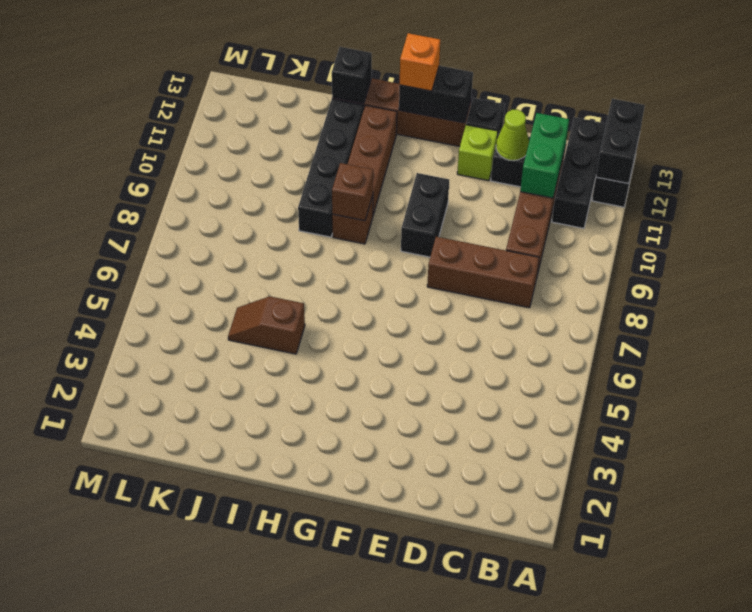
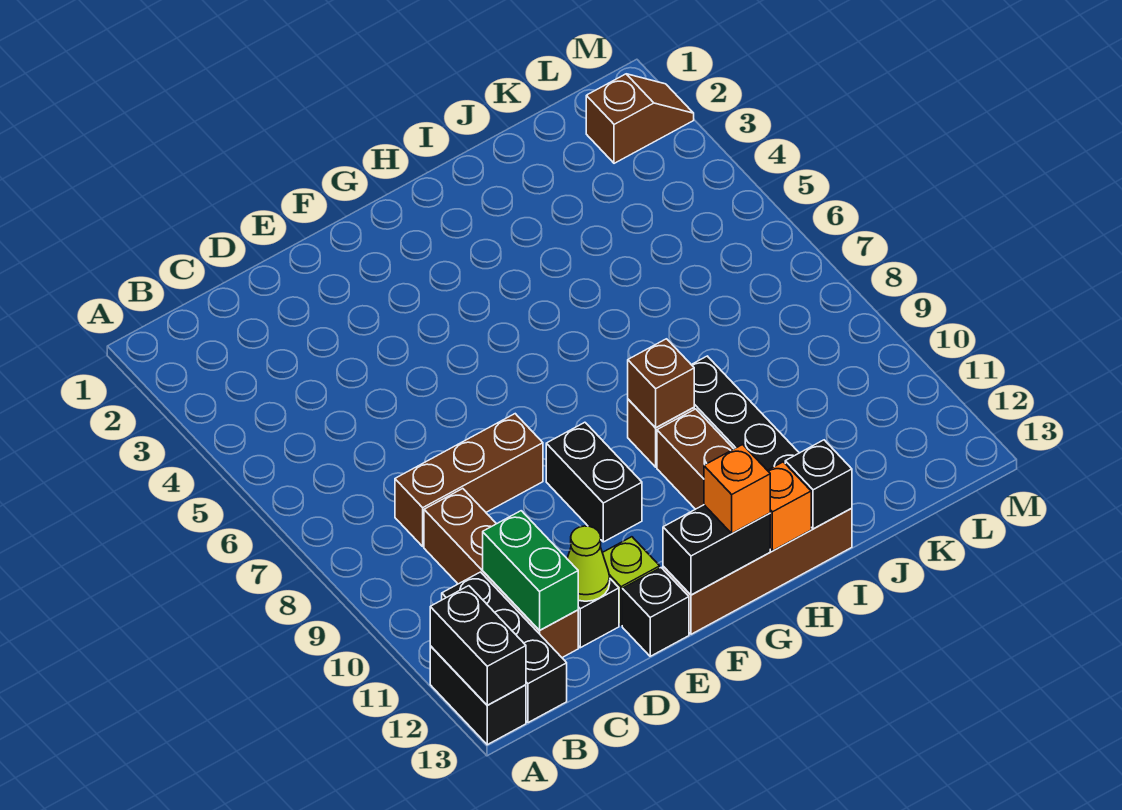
none -> orange 1x1 brick [767,462,811,551]
brown 1x2 slope [228,296,305,354] -> brown 1x2 slope moved to [586,74,694,163]

